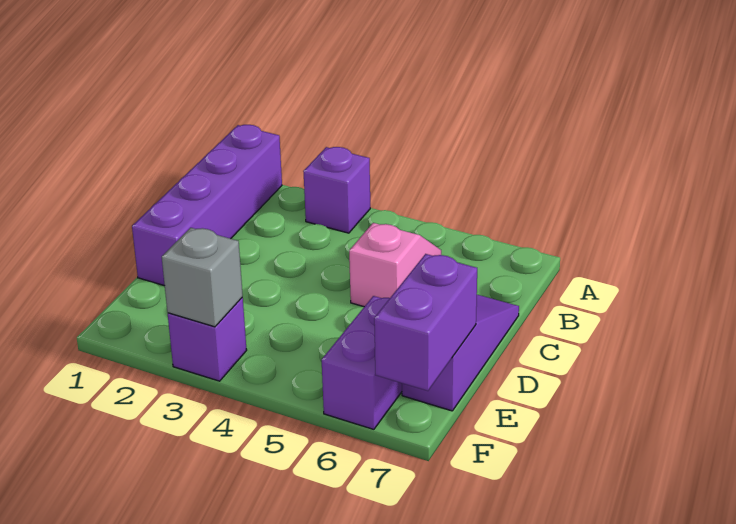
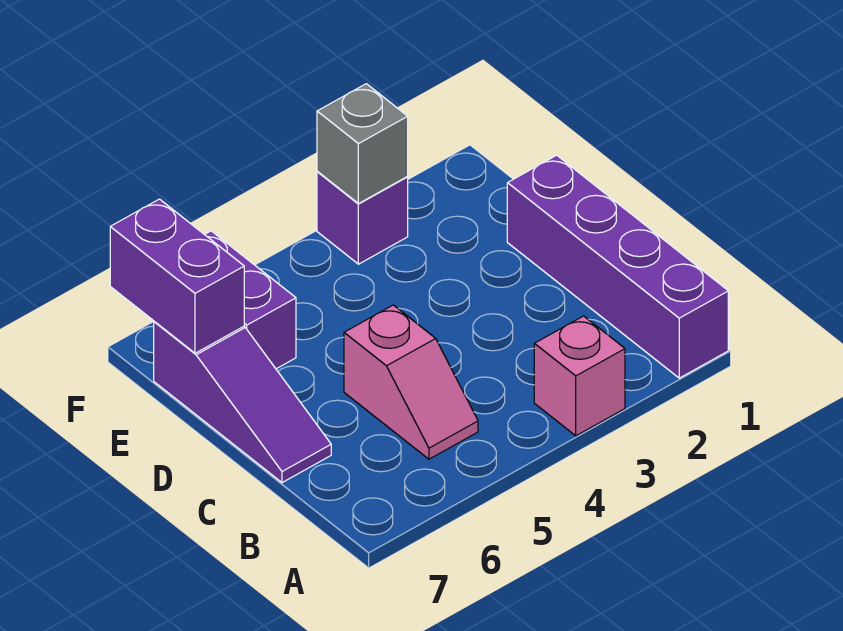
purple 1x1 brick [303,147,370,233] -> pink 1x1 brick [534,316,625,436]

